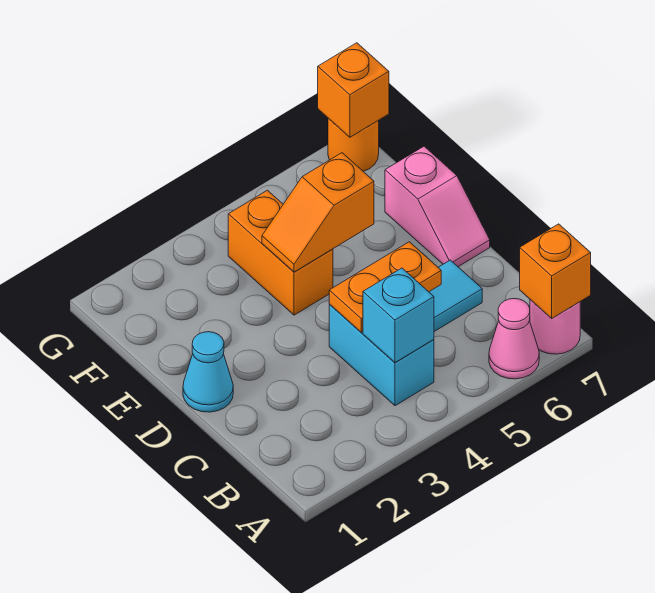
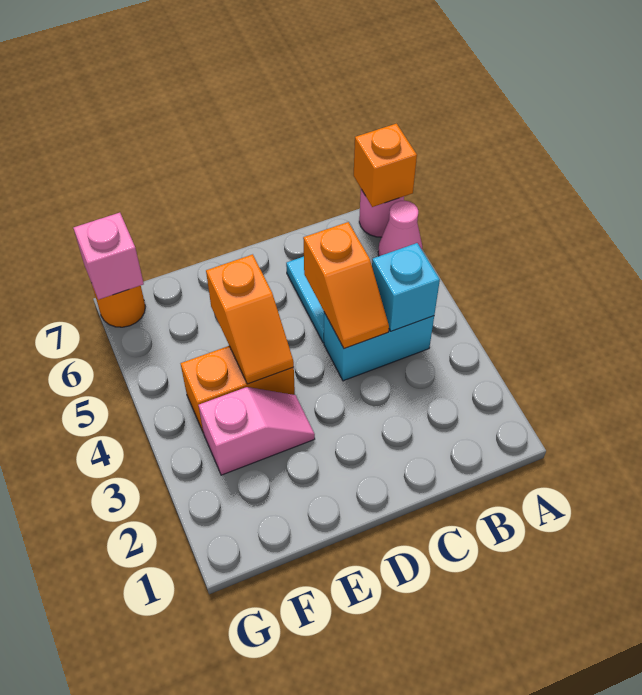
orange 1x2 plate [329,242,441,332] -> orange 1x2 slope [303,222,389,349]
cyan 1x1 cone [183,332,233,412] -> none
pink 1x2 slope [385,146,490,267] -> pink 1x2 slope moved to [198,387,315,475]
orange 1x1 brick [318,43,389,137] -> pink 1x1 brick [73,213,144,300]

